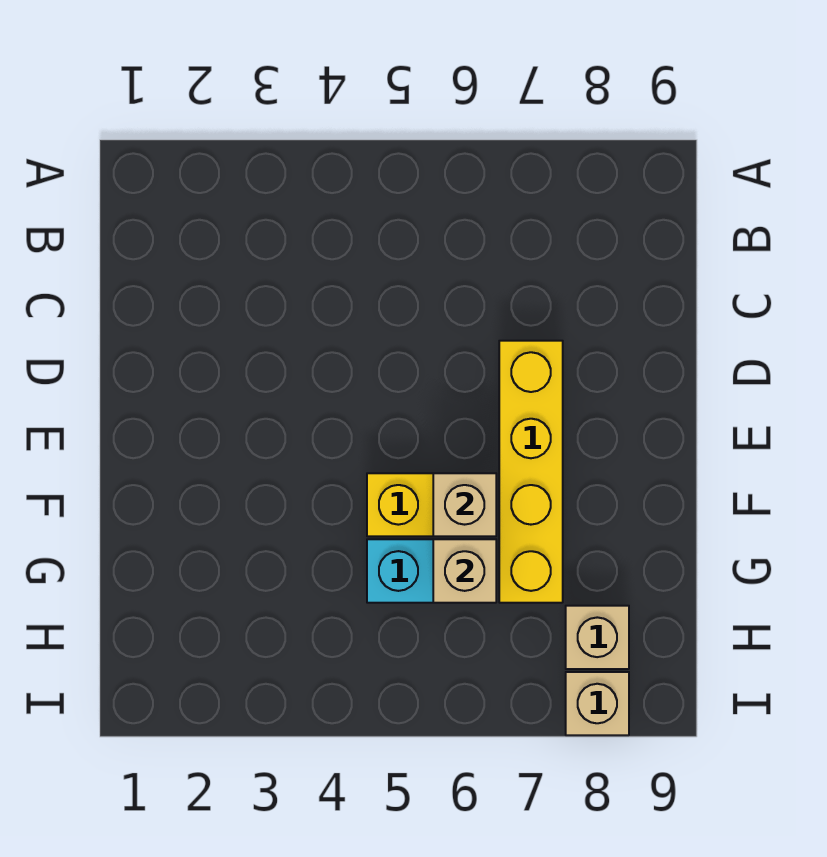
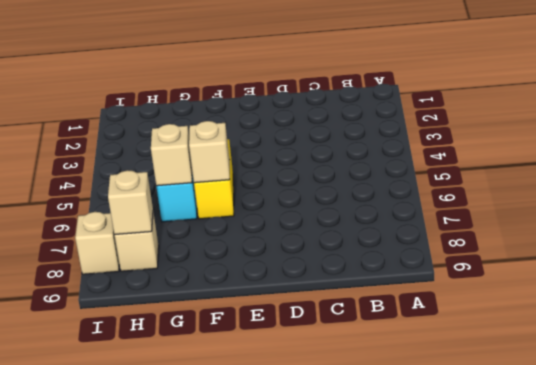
yellow 1x4 brick [499,341,563,603] -> none
none -> tan 1x1 brick [108,170,153,235]

